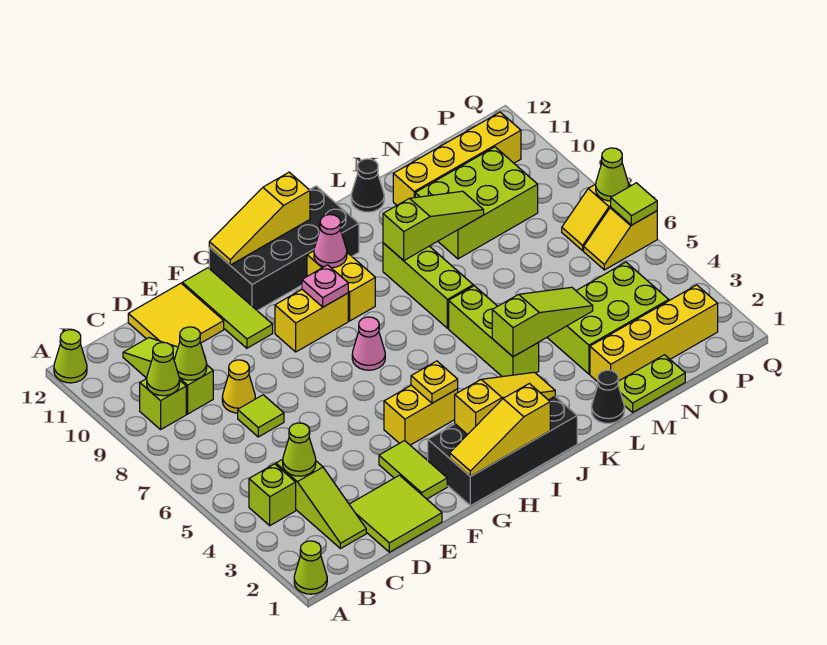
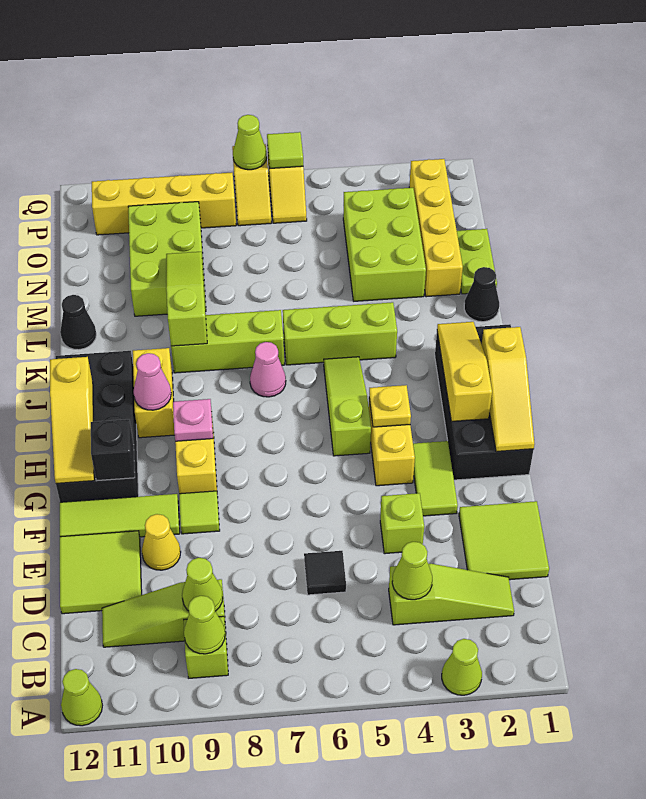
lime 1x1 cone [294,541,327,594] -> lime 1x1 cone moved to [442,639,482,695]
lime 1x1 brick [249,464,296,526] -> lime 1x1 brick moved to [380,493,424,554]
none -> black 1x1 tile [304,551,346,595]
lime 1x1 tile [238,395,284,437] -> lime 1x1 tile moved to [179,491,220,534]
yellow 1x1 cone [222,360,255,413] -> yellow 1x1 cone moved to [142,514,181,570]
yellow 2x2 tile [128,283,224,347] -> lime 2x2 tile [60,531,142,614]
lime 1x2 tile [379,441,447,499] -> lime 1x2 tile turned to [413,441,458,516]
none -> black 1x1 brick [91,419,135,481]
pink 1x1 cone [352,317,385,370] -> pink 1x1 cone moved to [250,342,286,397]
yellow 1x2 brick [307,251,375,321] -> yellow 1x2 brick turned to [133,348,175,438]
lime 1x3 slope [492,287,593,357] -> lime 1x3 slope moved to [324,357,371,456]
yellow 1x4 brick [393,112,521,205] -> yellow 1x4 brick turned to [92,173,236,235]

